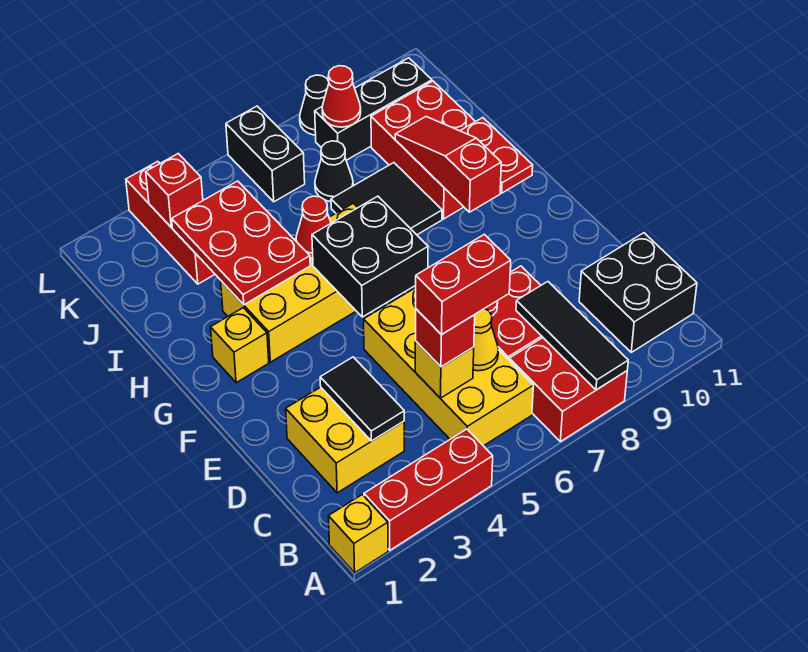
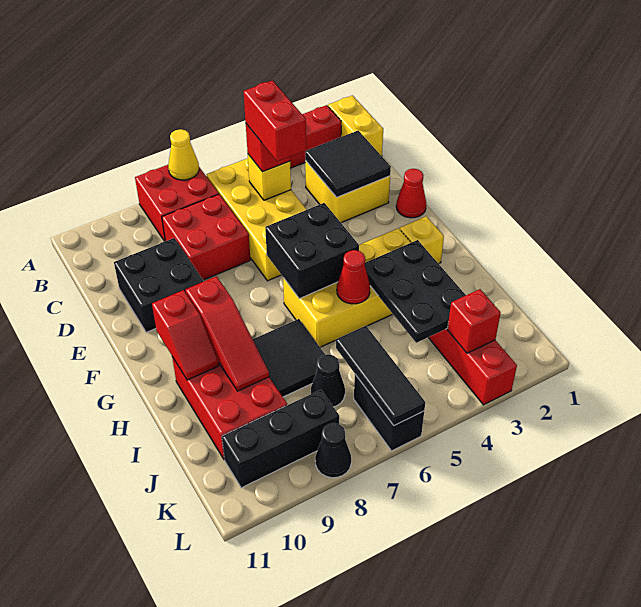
yellow 1x1 brick [328,495,388,573] -> yellow 1x2 brick [328,95,383,156]
black 1x3 tile [516,282,628,390] -> black 1x3 tile moved to [336,326,425,426]
black 2x2 brick [579,233,697,352] -> black 2x2 brick moved to [114,238,203,332]
black 1x2 tile [320,357,404,441] -> black 2x2 tile [305,131,391,197]
red 1x2 brick [416,234,511,335] -> red 1x2 brick turned to [244,81,306,161]
yellow 1x1 cone [473,308,498,371] -> yellow 1x1 cone moved to [168,129,199,180]
red 1x2 plate [460,118,533,193] -> red 1x2 slope [152,290,219,380]
red 2x3 plate [172,181,310,305] -> black 2x3 plate [365,240,466,343]
red 1x1 cone [322,66,361,127] -> red 1x1 cone moved to [396,169,426,218]

